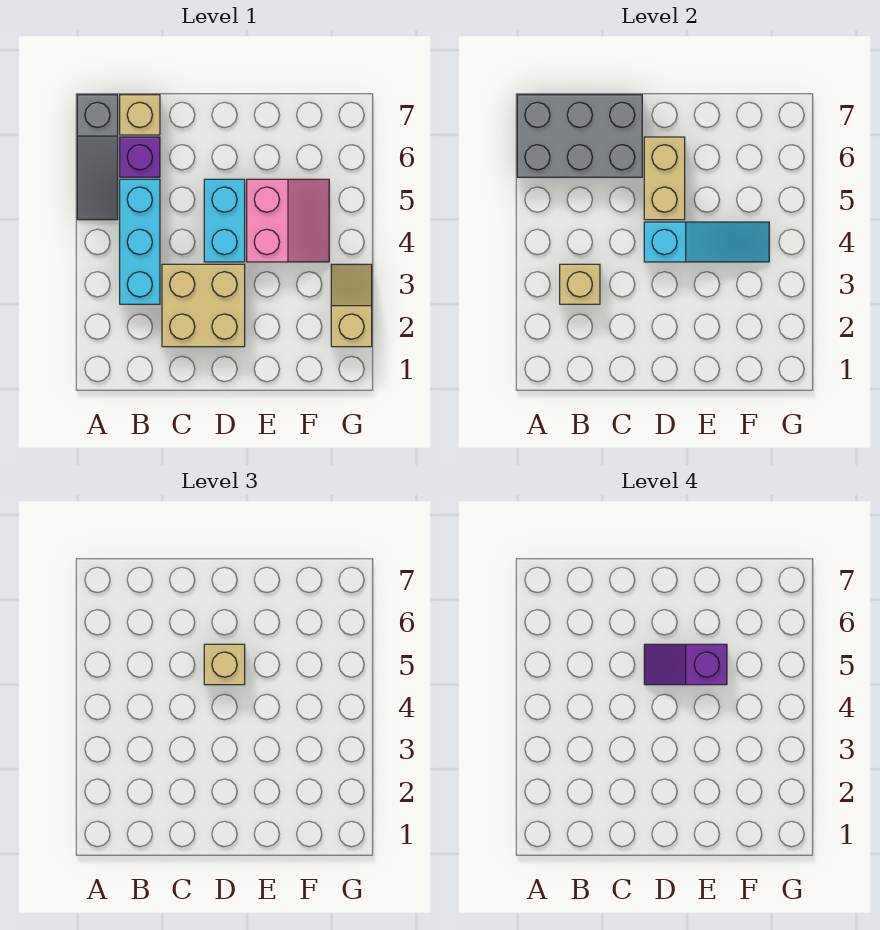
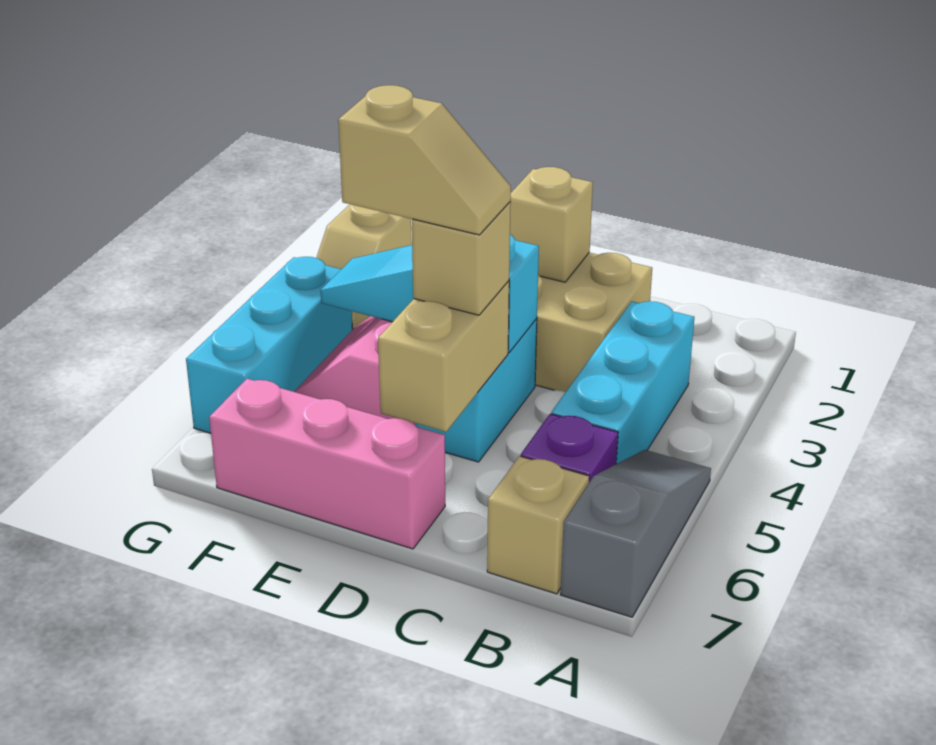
grey 2x3 brick [517,95,642,177] -> none
tan 1x1 brick [560,264,600,304] -> tan 1x1 brick moved to [510,167,593,282]
purple 1x2 slope [644,644,727,685] -> tan 1x2 slope [338,85,511,235]
none -> pink 1x3 brick [209,379,445,549]
none -> cyan 1x3 brick [186,257,353,433]

